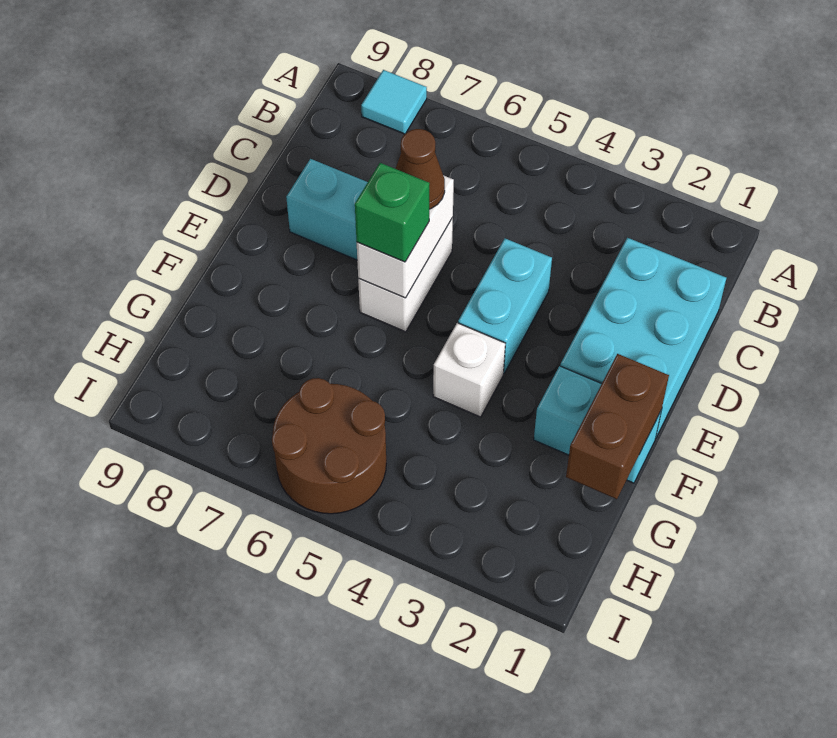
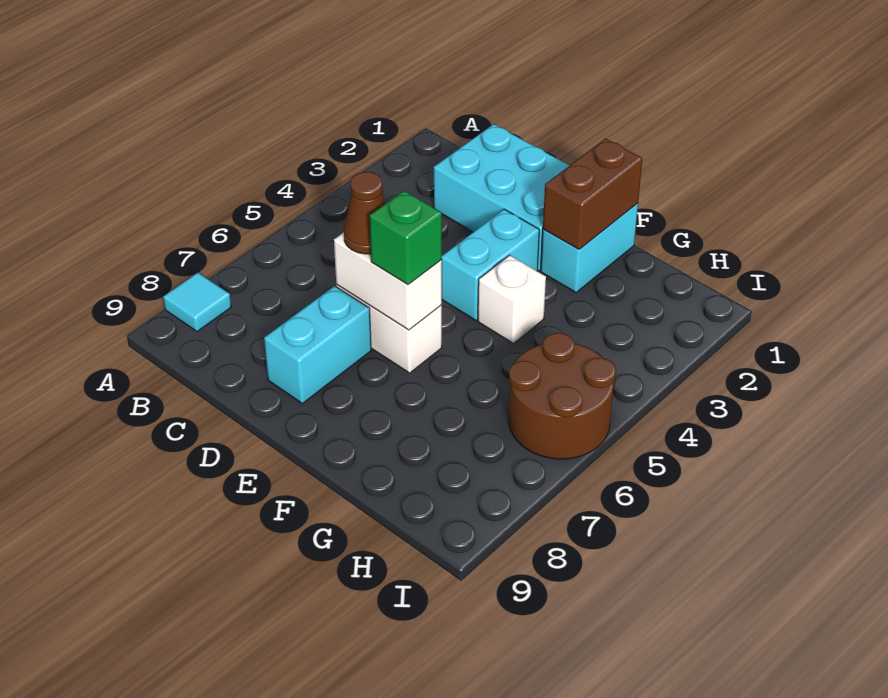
cyan 1x2 brick [458,238,552,374] -> cyan 1x2 brick turned to [442,209,539,320]
brown 1x2 brick [566,354,669,499] -> brown 1x2 brick turned to [543,139,642,249]

